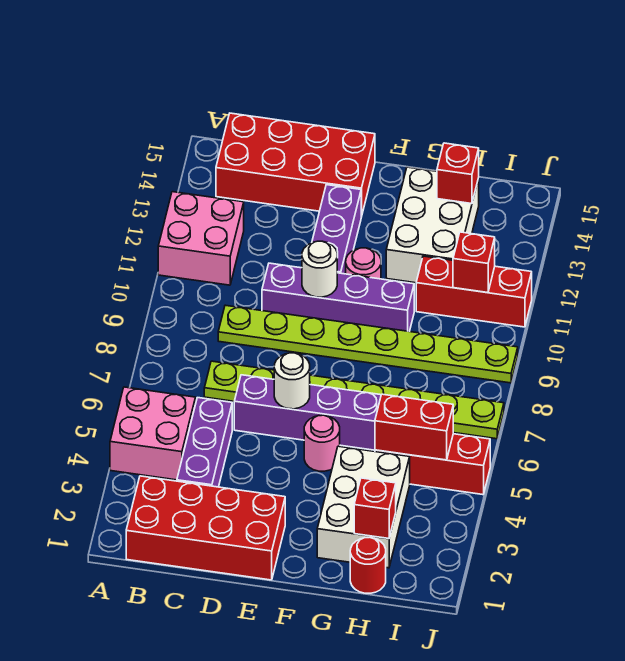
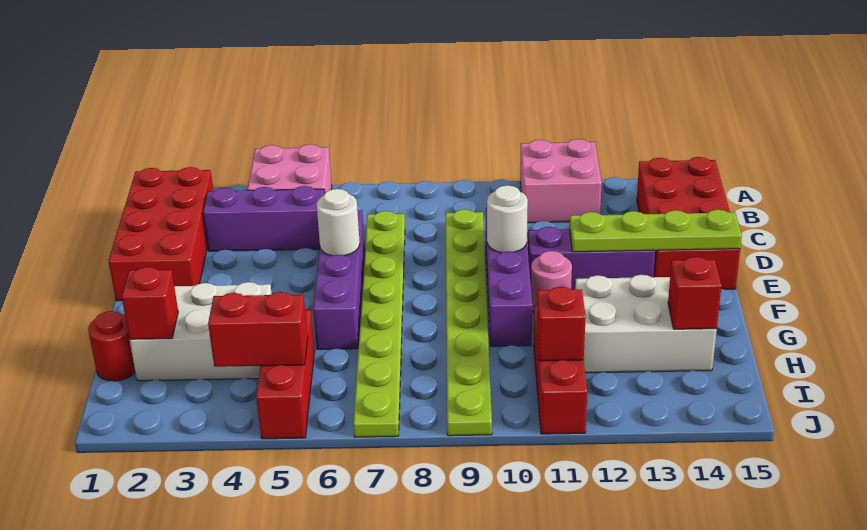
none -> lime 1x4 plate [570,210,742,252]
pink 1x1 round brick [304,415,340,471] -> none
red 1x2 brick [375,394,453,460] -> red 1x2 brick turned to [208,292,308,367]

